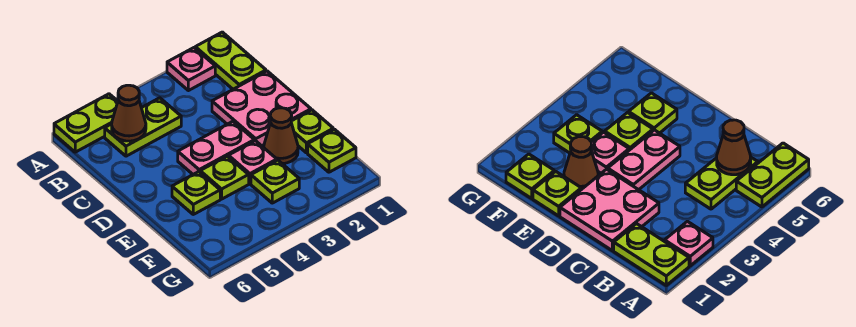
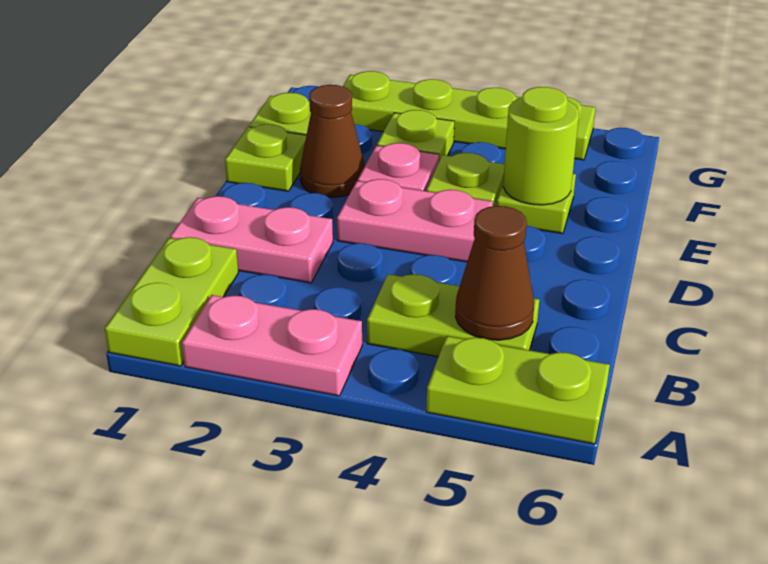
pink 1x1 plate [167,48,215,91] -> pink 1x2 plate [182,295,362,396]
pink 2x2 plate [212,71,311,146] -> pink 1x2 plate [170,196,333,283]
none -> lime 1x1 round brick [503,87,579,205]
none -> lime 1x4 plate [343,71,595,160]

